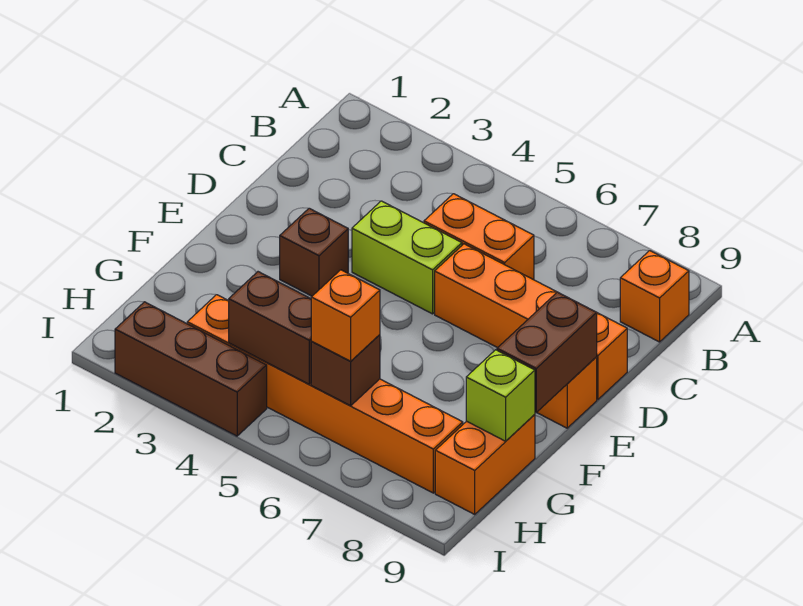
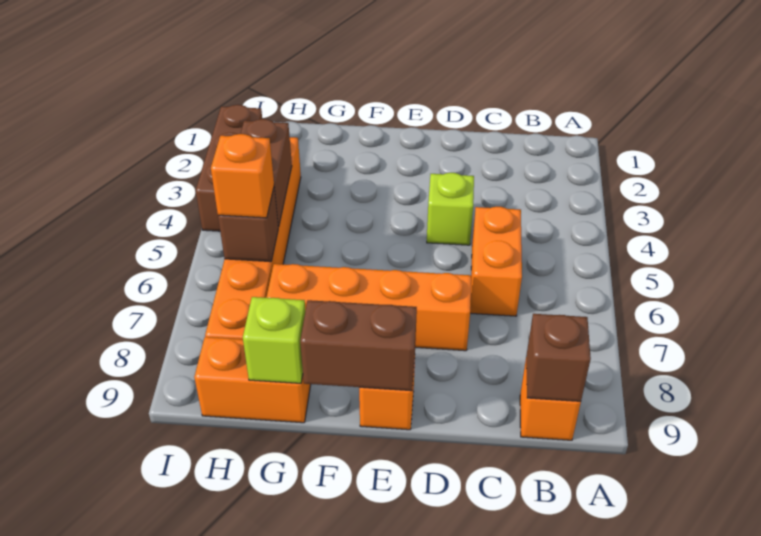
lime 1x2 brick [352,201,462,314] -> lime 1x1 brick [427,173,474,245]
orange 1x4 brick [435,244,627,399] -> orange 1x4 brick turned to [266,264,471,351]
brown 1x1 brick [280,208,348,296] -> brown 1x1 brick moved to [526,314,591,401]

